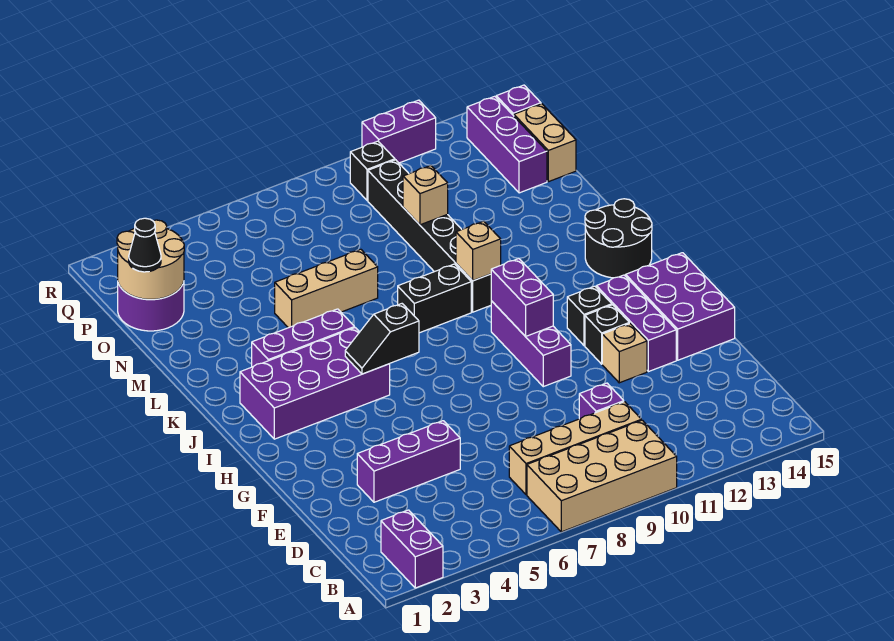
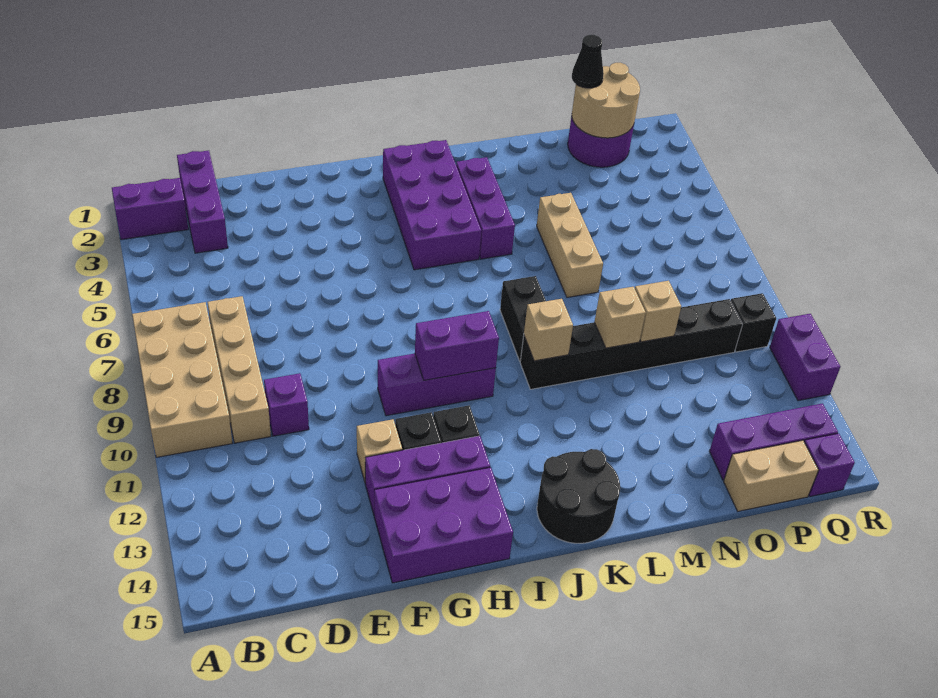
purple 1x3 brick [357,421,460,502] -> purple 1x3 brick moved to [177,151,228,253]
black 1x2 slope [345,304,419,374] -> none
none -> tan 1x1 brick [595,287,646,348]

